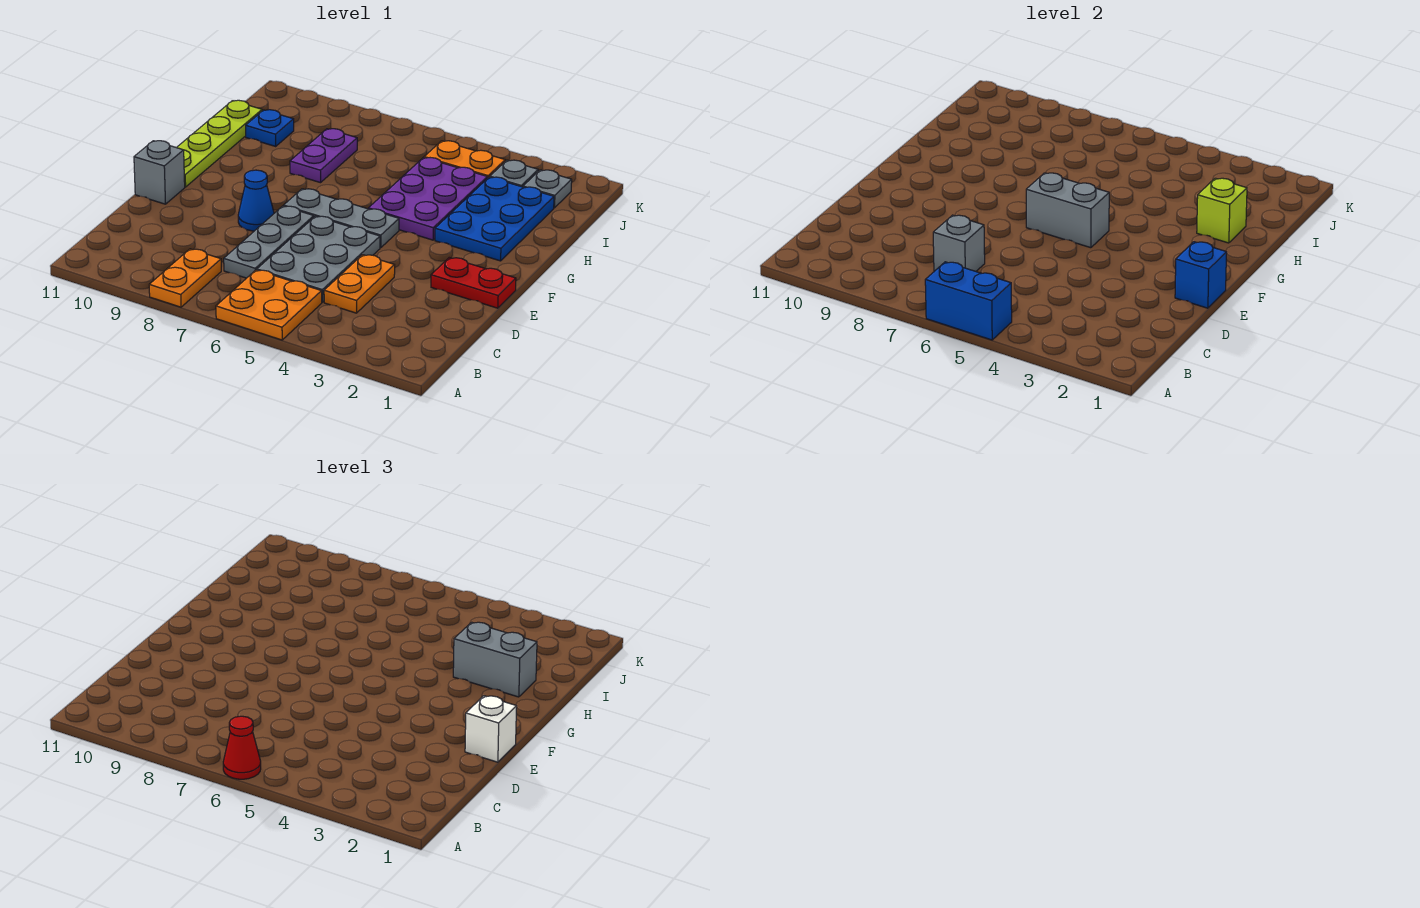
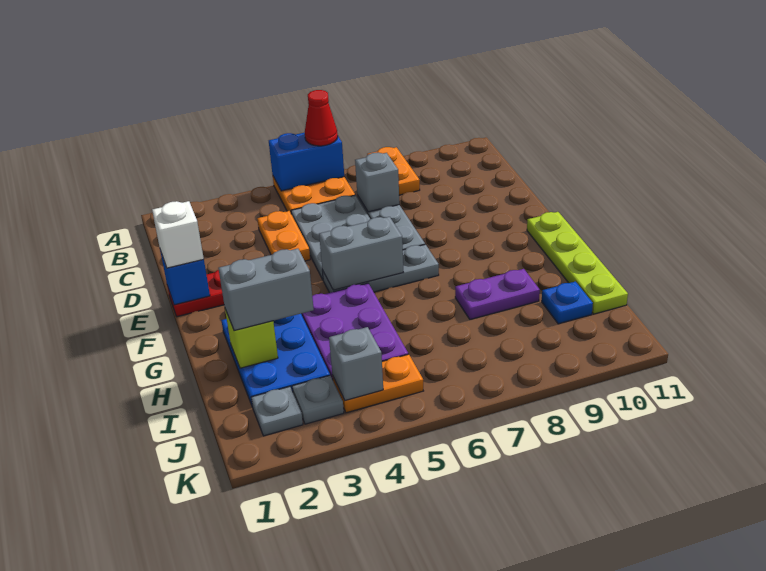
blue 1x1 cone [238,170,274,231] -> none
grey 1x1 brick [134,141,185,204] -> grey 1x1 brick moved to [329,327,383,400]
purple 1x2 plate [290,129,357,183] -> purple 1x2 plate turned to [455,269,540,319]

